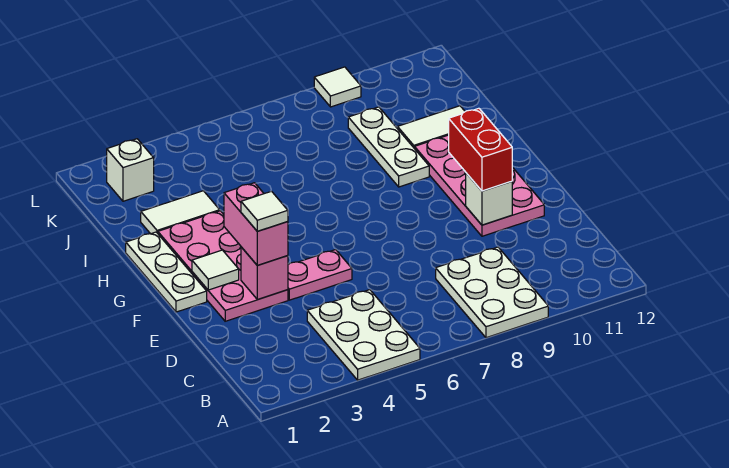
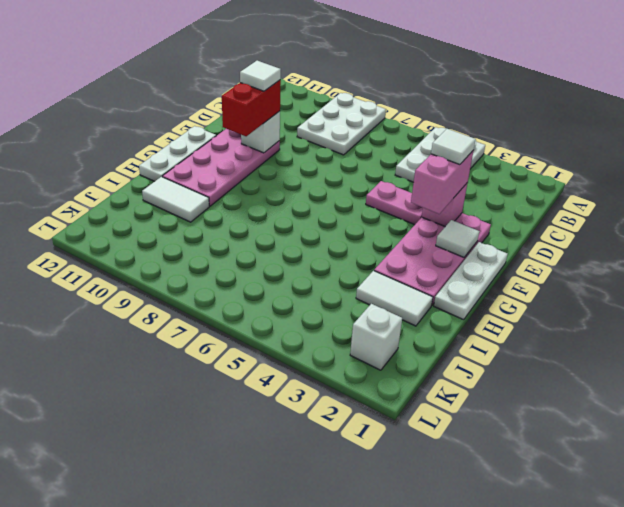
white 1x3 plate [348,107,429,187] -> white 1x3 plate moved to [139,126,216,181]
white 1x1 tile [314,67,361,107] -> white 1x1 tile moved to [240,61,281,91]

